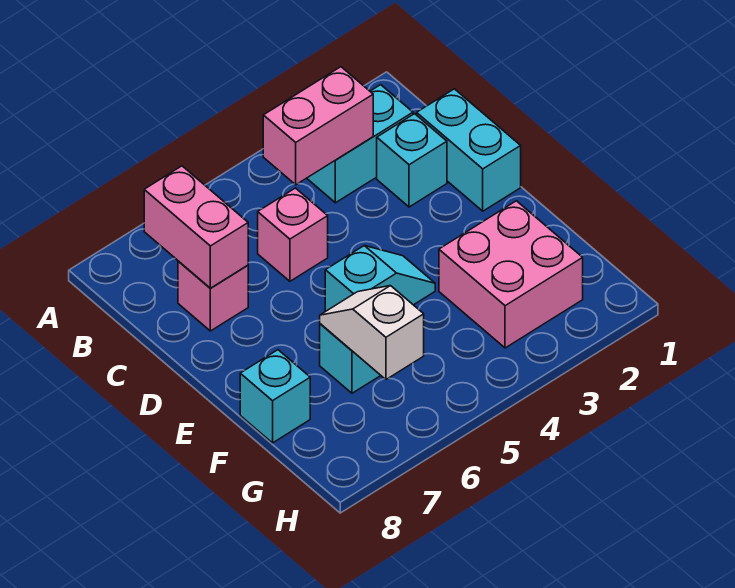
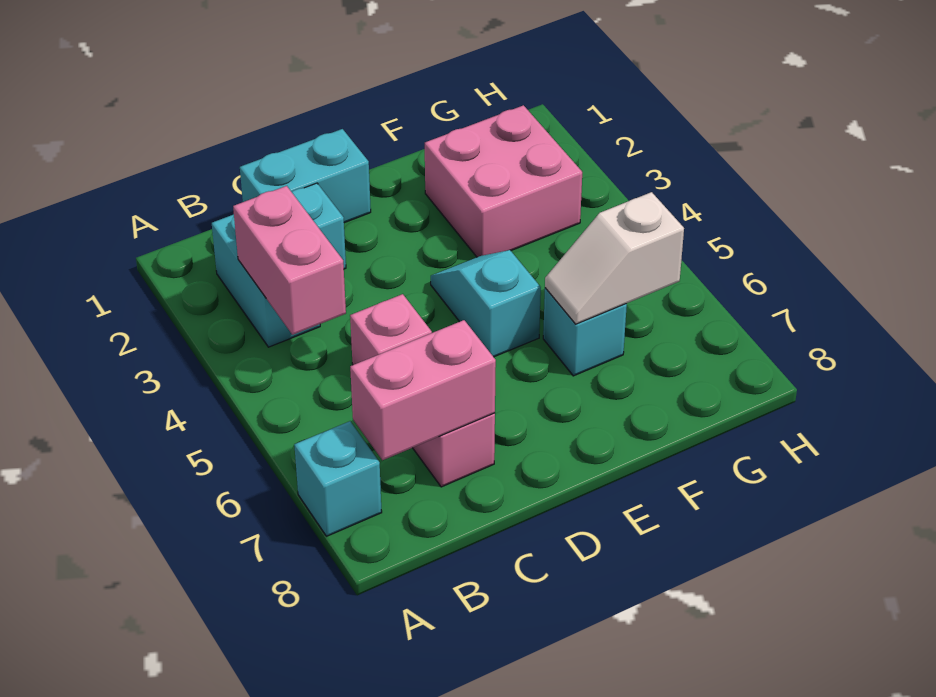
cyan 1x1 brick [240,350,310,443] -> cyan 1x1 brick moved to [294,421,382,536]

